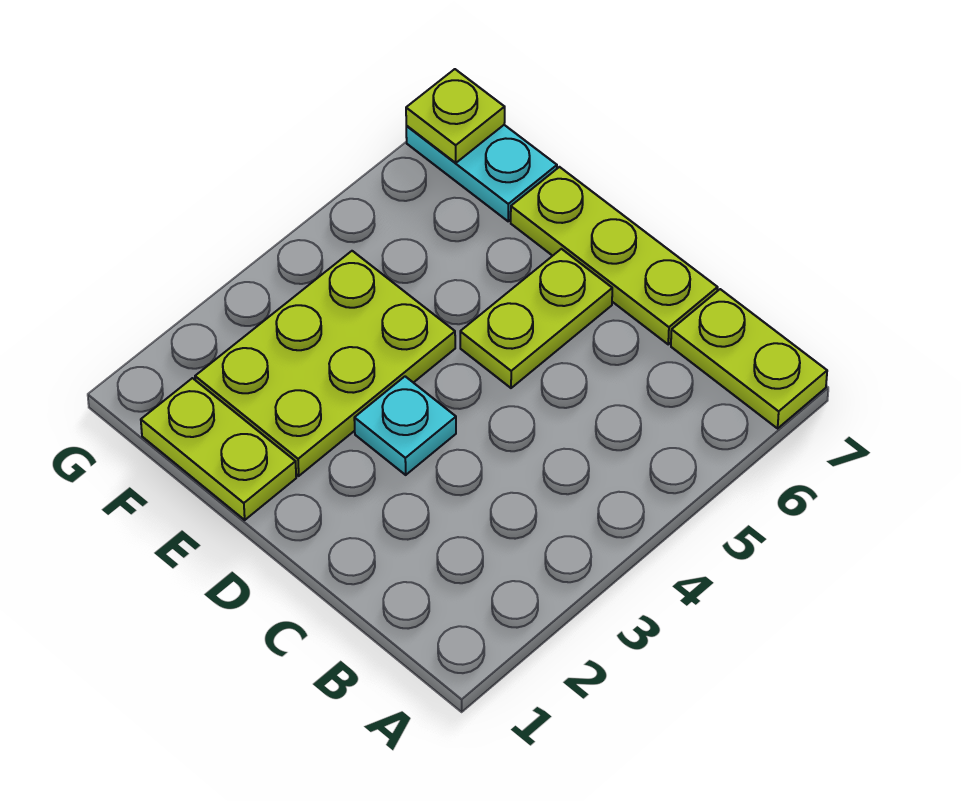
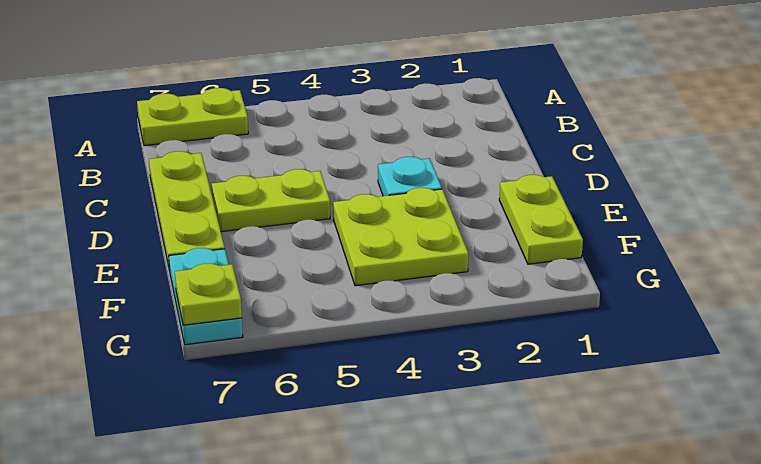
lime 1x2 plate [671,289,827,428] -> lime 1x2 plate turned to [137,88,248,146]
lime 2x3 plate [195,251,455,476] -> lime 2x2 plate [333,188,469,286]

